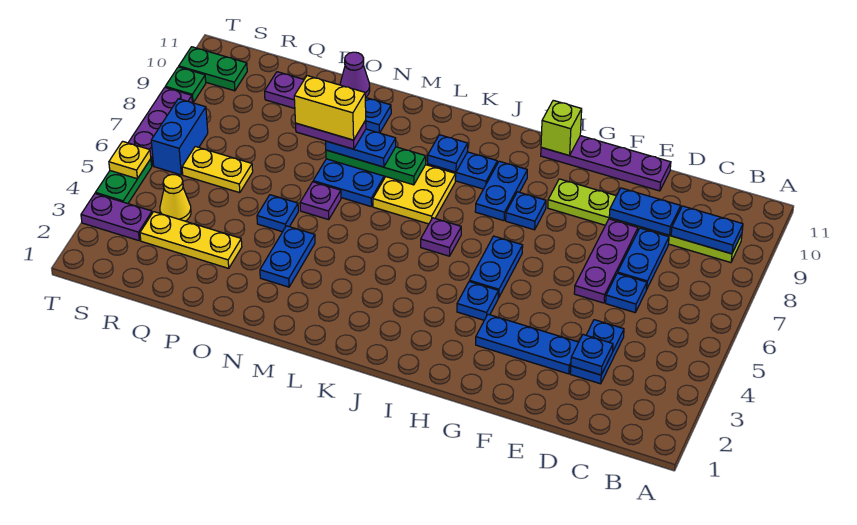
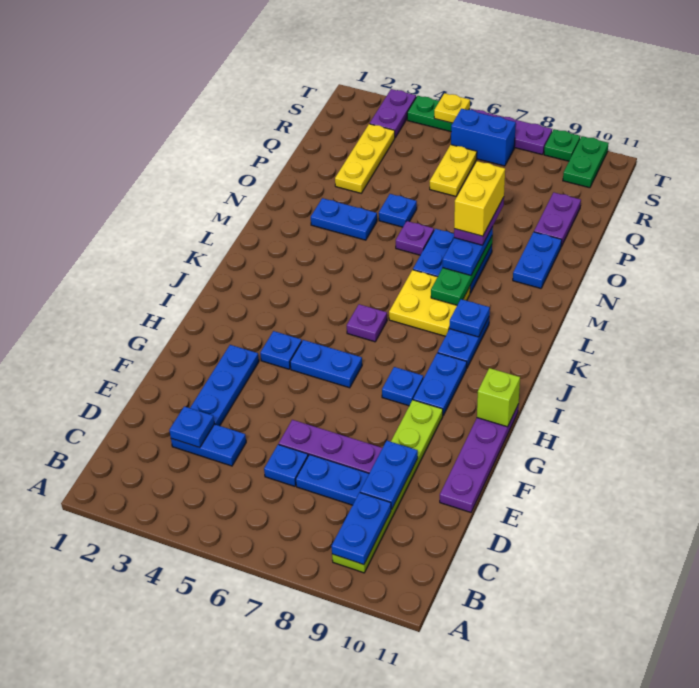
blue 1x2 plate [475,161,527,221] -> blue 1x2 plate turned to [413,353,467,415]
purple 1x1 cone [340,52,370,97] -> none
yellow 1x1 cone [160,174,191,221] -> none

